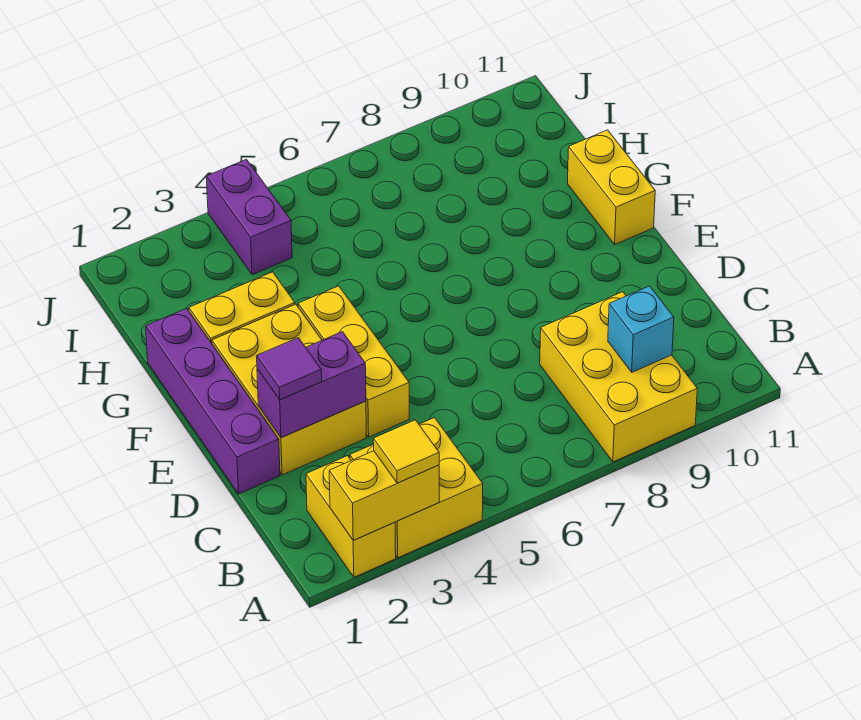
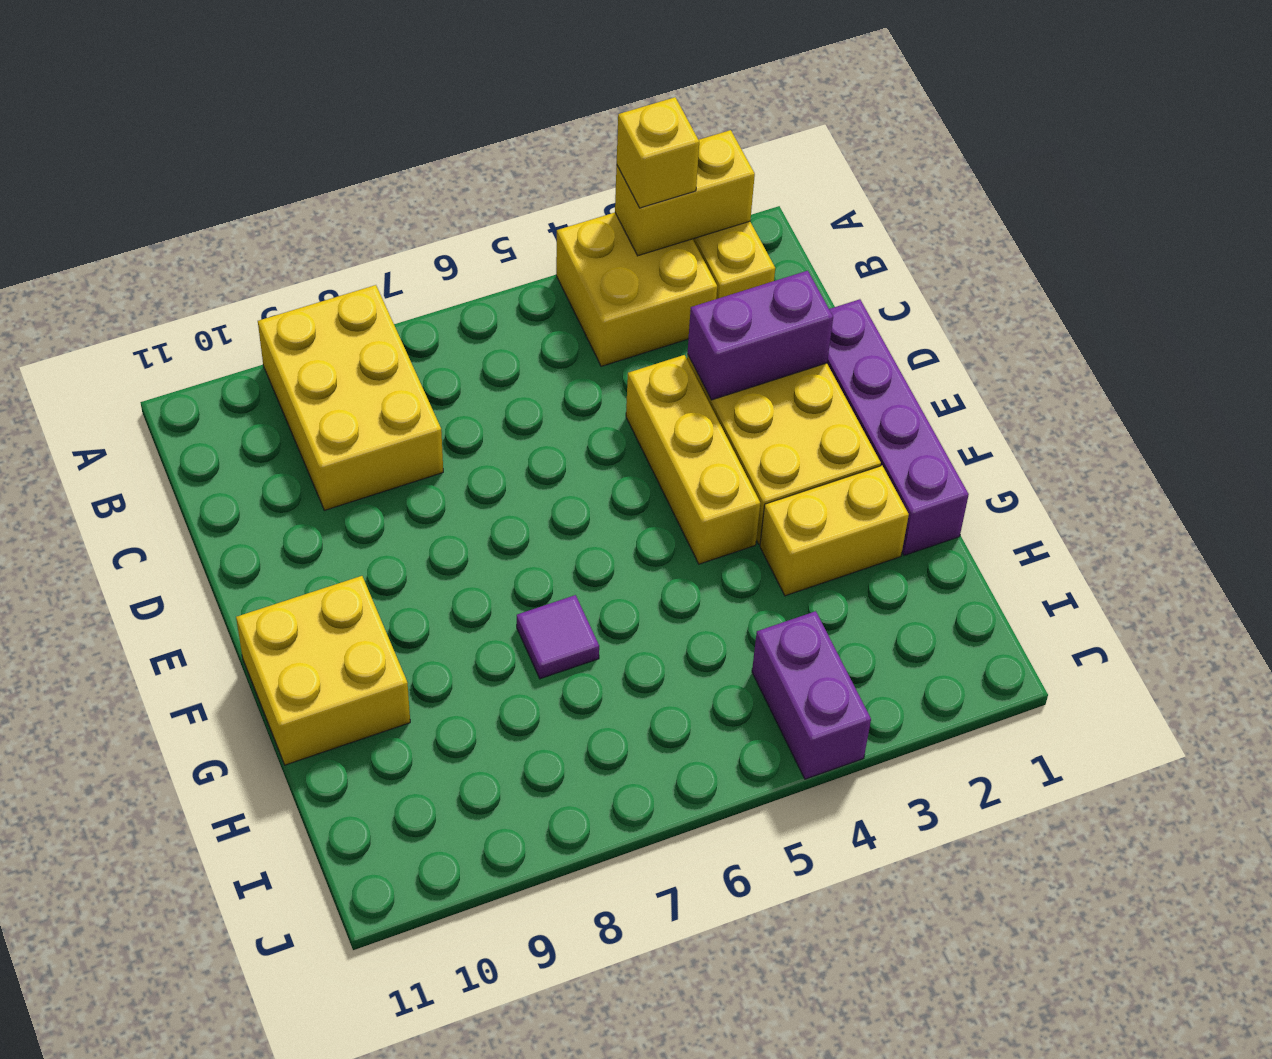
yellow 1x1 tile [373,420,439,483] -> yellow 1x1 brick [617,97,699,208]
cyan 1x1 brick [608,286,674,372] -> none
purple 1x1 tile [257,338,322,400] -> purple 1x1 tile moved to [517,595,599,679]
yellow 1x2 brick [568,130,655,244] -> yellow 2x2 brick [236,576,410,765]

